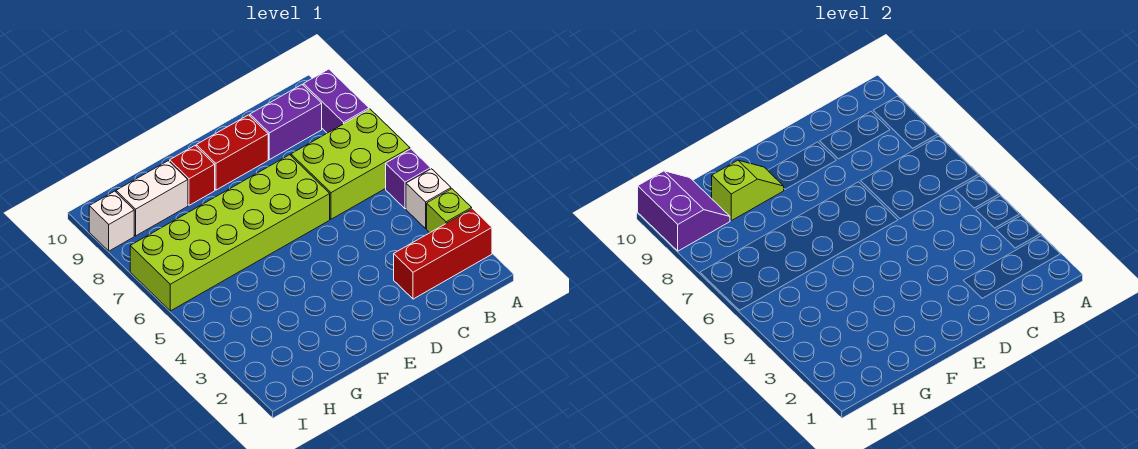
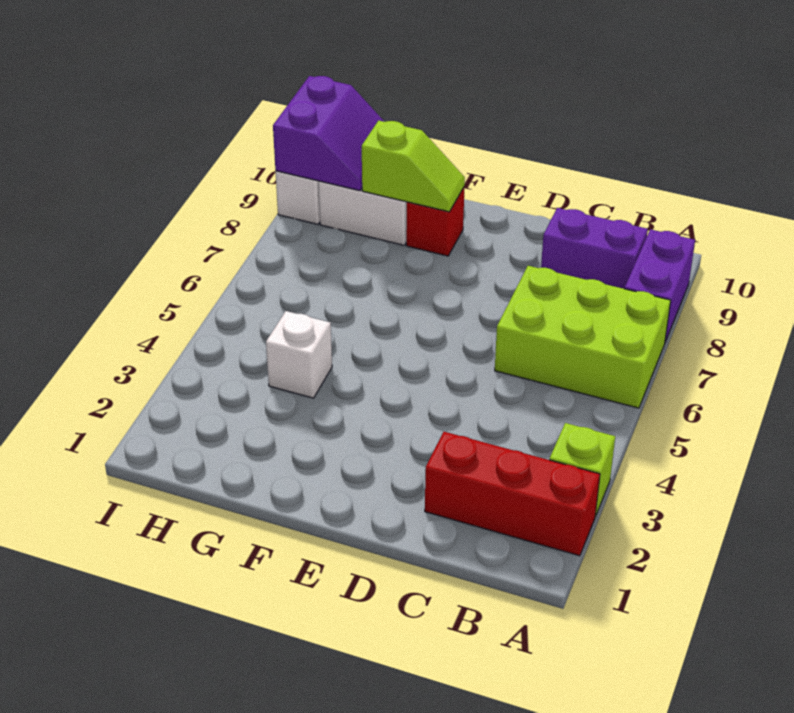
white 1x1 brick [406,169,451,228] -> white 1x1 brick moved to [266,311,332,398]
purple 1x1 brick [386,149,431,209] -> none
lime 2x6 brick [130,155,330,311] -> none
red 1x2 brick [196,115,268,190] -> none

